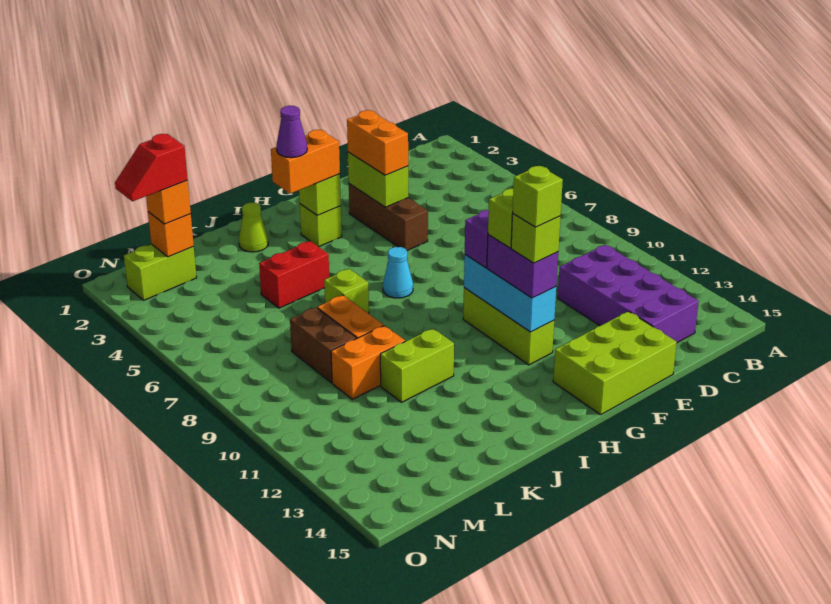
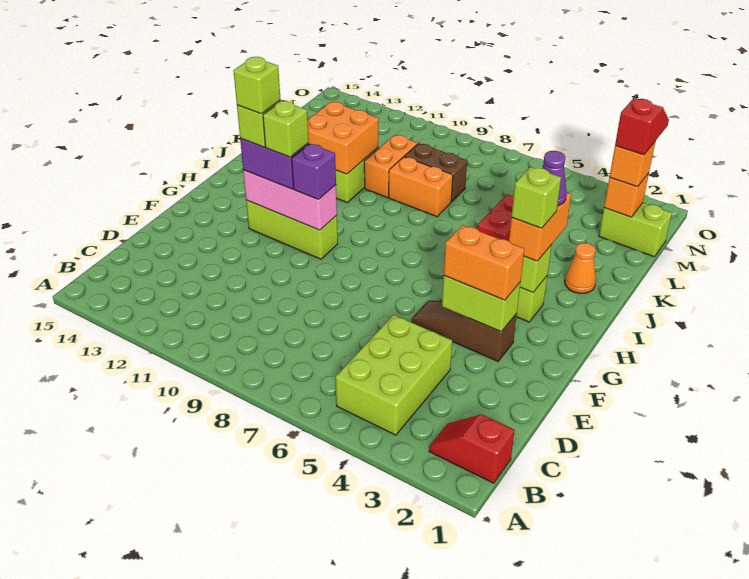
none -> red 1x2 slope [429,414,515,483]
purple 2x4 brick [558,245,699,343] -> none
lime 2x3 brick [553,311,677,415] -> lime 2x3 brick moved to [336,315,452,435]
brown 1x3 brick [349,184,428,251] -> brown 1x3 slope [412,301,517,361]
cyan 1x3 brick [464,255,556,332] -> pink 1x3 brick [243,170,337,230]
cyan 1x1 cone [383,247,413,298] -> none
lime 1x1 cone [239,202,268,252] -> orange 1x1 cone [565,243,596,293]
lime 1x1 brick [324,269,369,313] -> lime 1x1 brick moved to [511,167,561,228]
none -> orange 2x2 brick [308,102,378,174]
lime 1x2 brick [124,244,197,300] -> lime 1x2 brick turned to [599,203,672,257]

